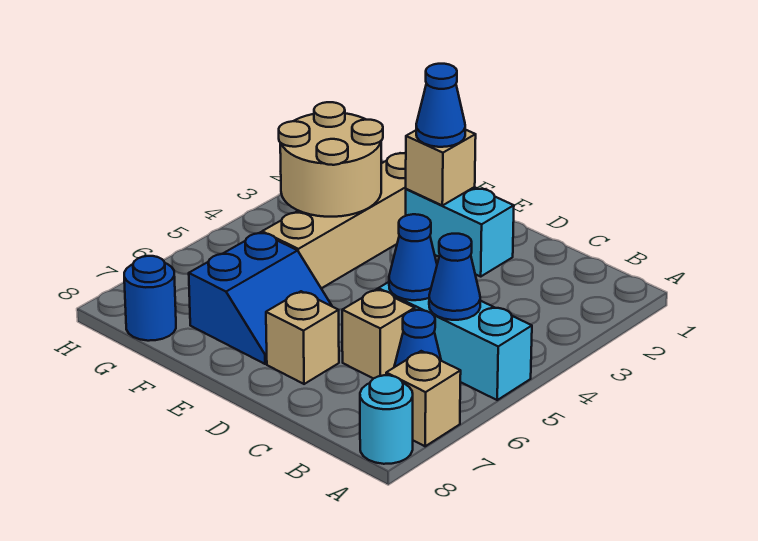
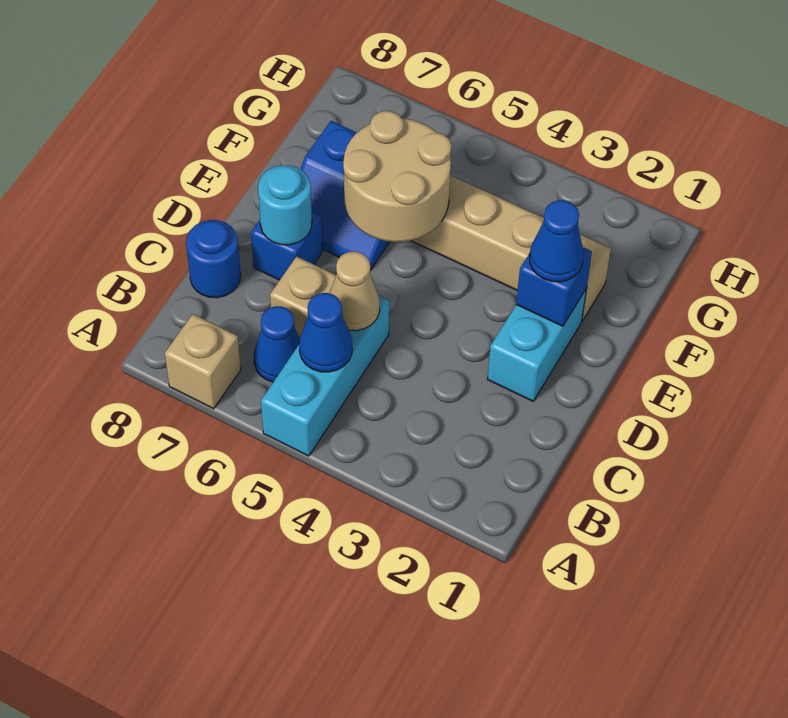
cyan 1x1 round brick [360,375,413,464] -> cyan 1x1 round brick moved to [258,165,312,245]
blue 1x1 cone [389,214,437,300] -> tan 1x1 cone [329,252,380,331]
tan 1x1 brick [266,291,339,384] -> blue 1x1 brick [251,212,322,280]
tan 1x1 brick [406,130,476,205] -> blue 1x1 brick [516,248,592,326]
tan 2x2 round brick [279,102,383,217] -> tan 2x2 round brick moved to [343,111,451,242]
blue 1x1 round brick [124,256,176,341] -> blue 1x1 round brick moved to [186,220,241,298]

